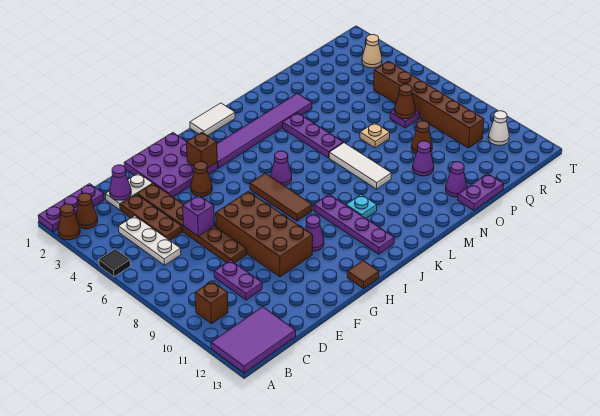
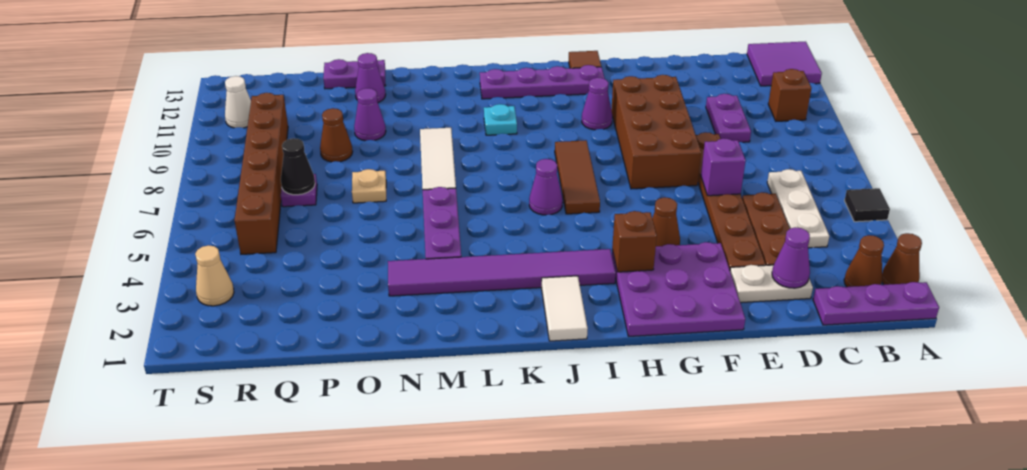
purple 2x3 tile [211,307,296,373] -> purple 2x2 tile [747,42,822,86]
white 1x2 tile [190,103,235,136] -> white 1x2 tile turned to [542,276,588,341]
purple 1x4 plate [314,195,394,254] -> purple 1x4 plate turned to [480,65,605,99]
brown 1x1 cone [395,84,415,119] -> black 1x1 cone [281,138,315,195]

